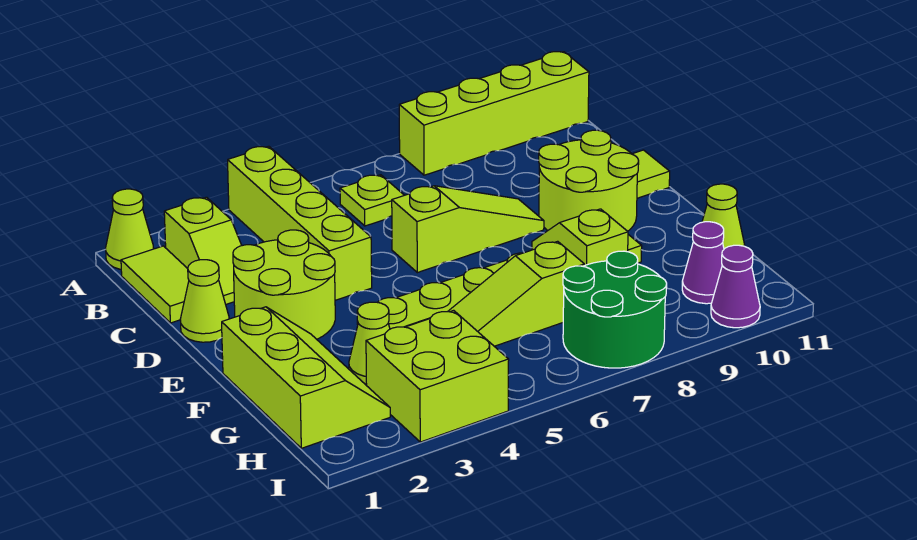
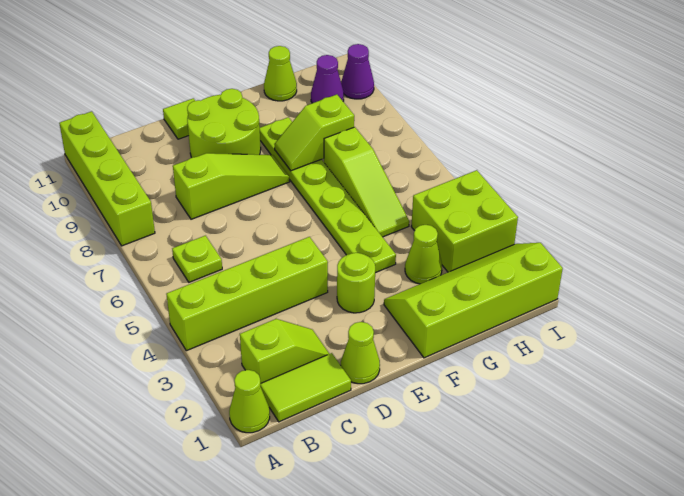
lime 2x2 round brick [233,230,335,339] -> lime 1x1 round brick [337,253,375,313]
lime 1x3 slope [392,186,544,273] -> lime 1x3 slope turned to [173,153,290,219]
lime 2x3 slope [222,307,390,448] -> lime 2x4 slope [384,243,563,358]
green 2x2 round brick [563,251,667,368] -> none

